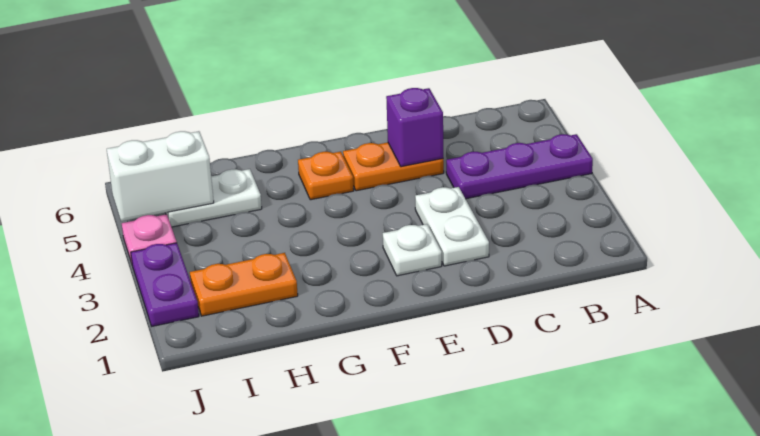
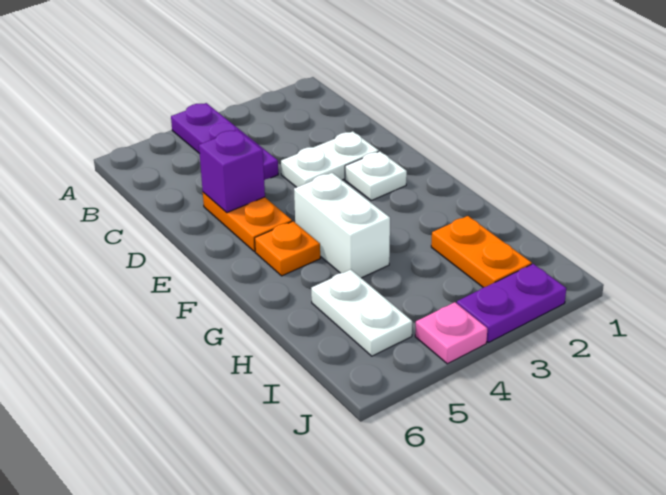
white 1x2 brick [107,131,214,221] -> white 1x2 brick moved to [294,173,390,278]

